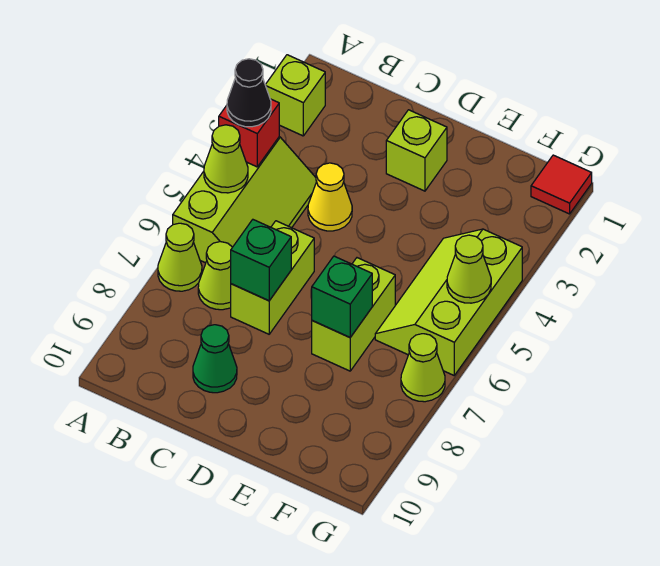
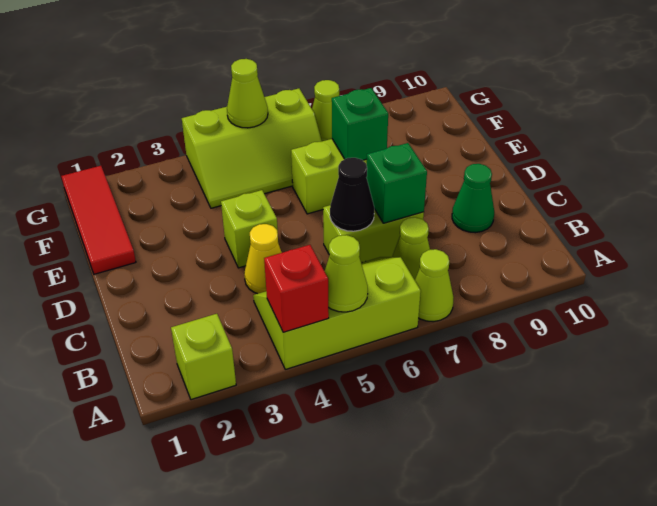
black 1x1 cone [227,59,271,127] -> black 1x1 cone moved to [330,158,374,231]
lime 1x1 brick [386,110,447,191] -> lime 1x1 brick moved to [221,190,278,268]
red 1x1 tile [531,155,592,214] -> red 1x3 tile [61,166,136,274]

